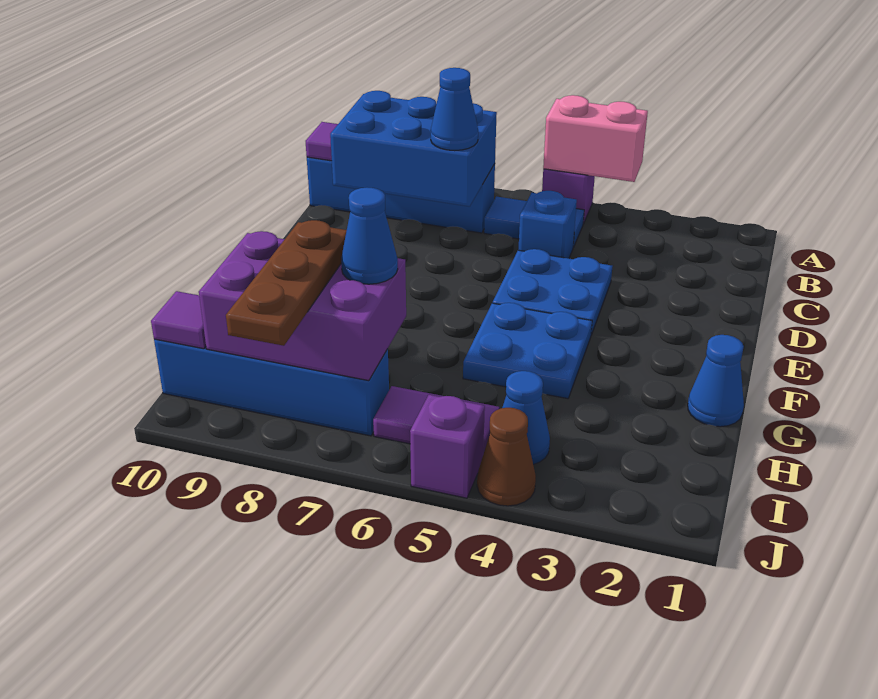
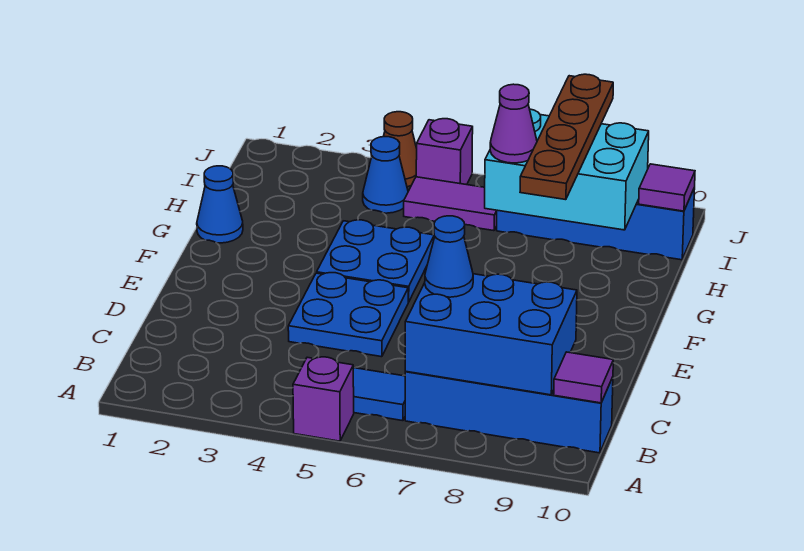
pink 1x2 brick [543,95,648,182] -> none
blue 1x1 brick [518,191,577,258] -> none
purple 2x3 brick [199,231,406,381] -> cyan 2x3 brick [485,109,649,230]
blue 1x1 cone [341,188,398,284] -> purple 1x1 cone [490,84,537,163]
brown 1x3 plate [226,220,347,346] -> brown 1x4 plate [520,74,613,200]

